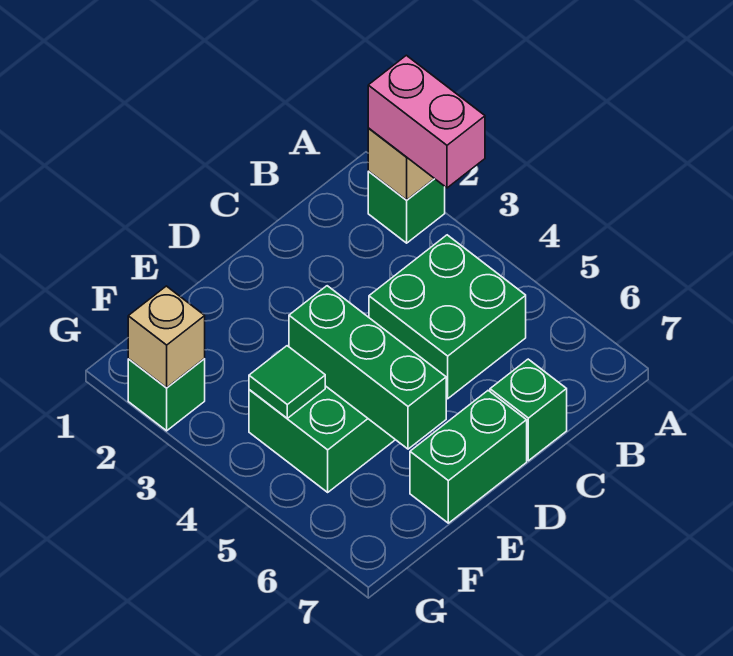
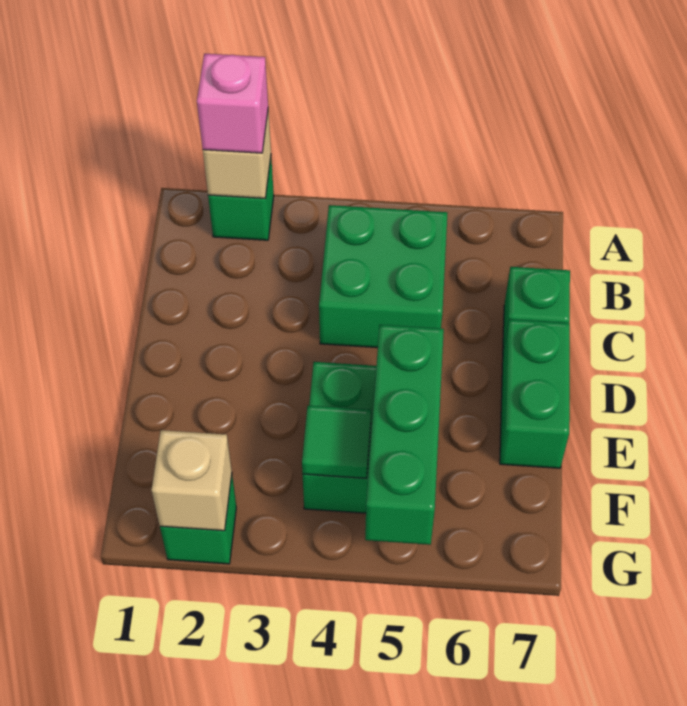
pink 1x2 brick [368,55,485,188] -> pink 1x1 brick [197,54,268,153]
green 1x3 brick [289,286,446,449] -> green 1x3 brick turned to [365,325,444,545]

